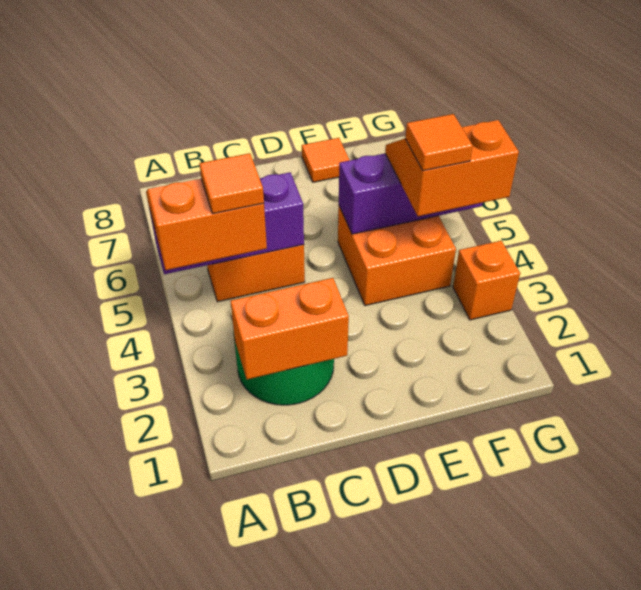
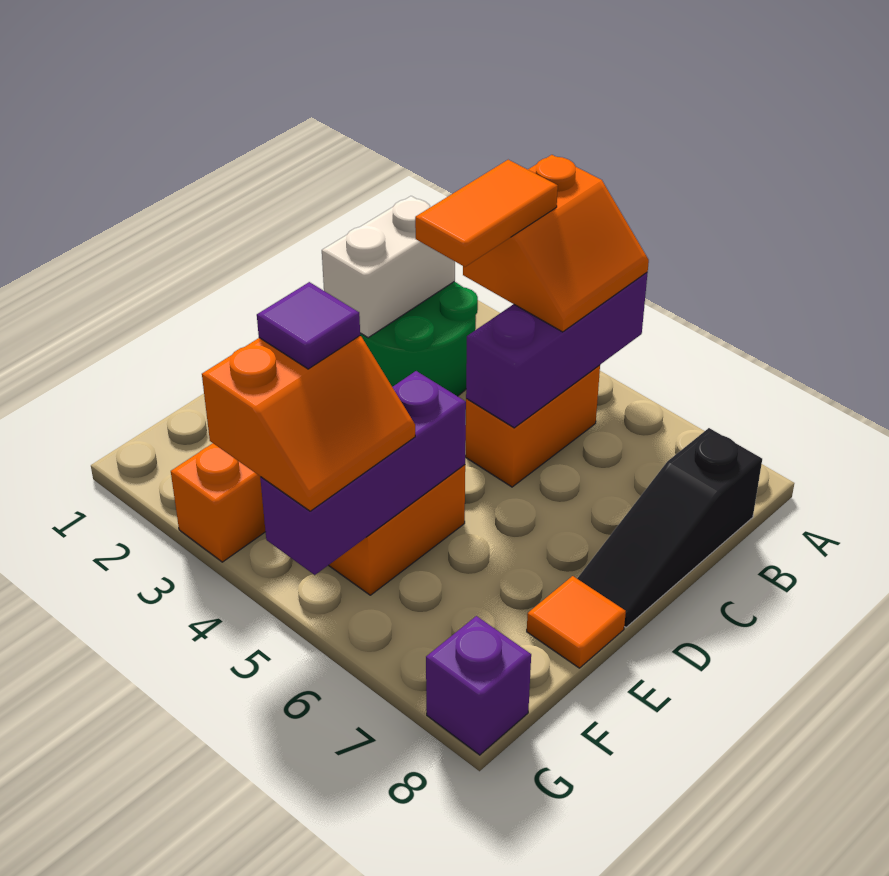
orange 1x2 brick [231,278,349,379] -> white 1x2 brick [322,196,455,338]
orange 1x1 tile [199,153,264,214] -> orange 1x2 tile [415,160,558,267]
none -> black 1x3 slope [577,428,762,627]
orange 1x1 tile [405,114,473,171] -> purple 1x1 tile [257,282,360,369]
none -> purple 1x1 brick [426,616,531,755]

